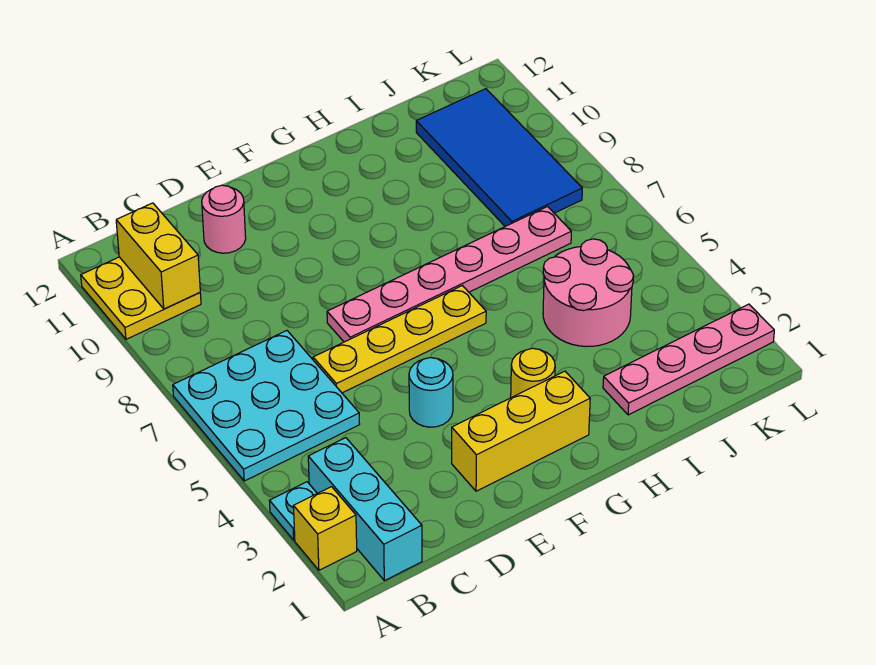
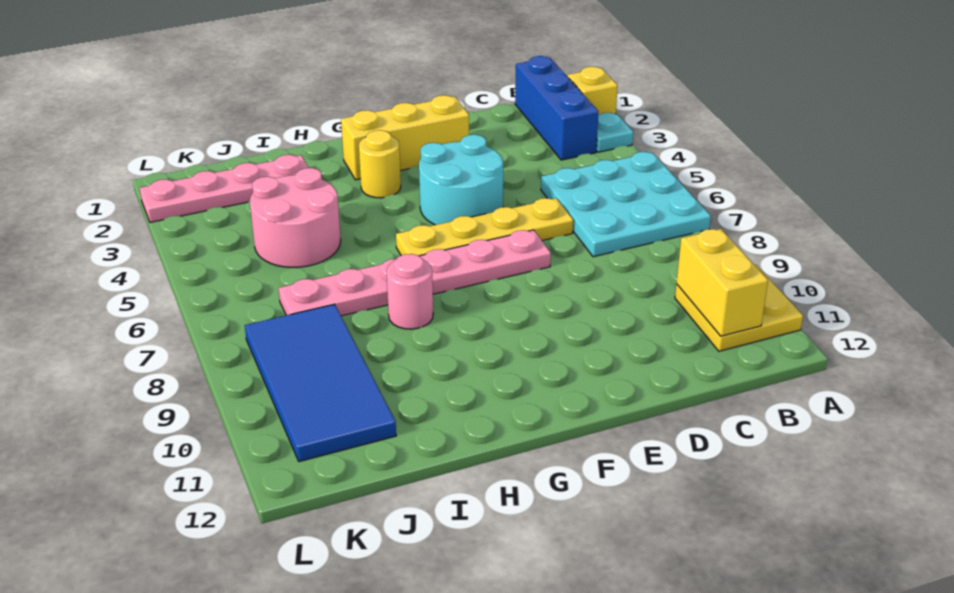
cyan 1x3 brick [308,438,422,581] -> blue 1x3 brick [515,56,598,160]
pink 1x1 round brick [202,185,246,253] -> pink 1x1 round brick moved to [387,254,433,329]
cyan 1x1 round brick [409,358,453,427] -> cyan 2x2 round brick [419,135,503,225]

